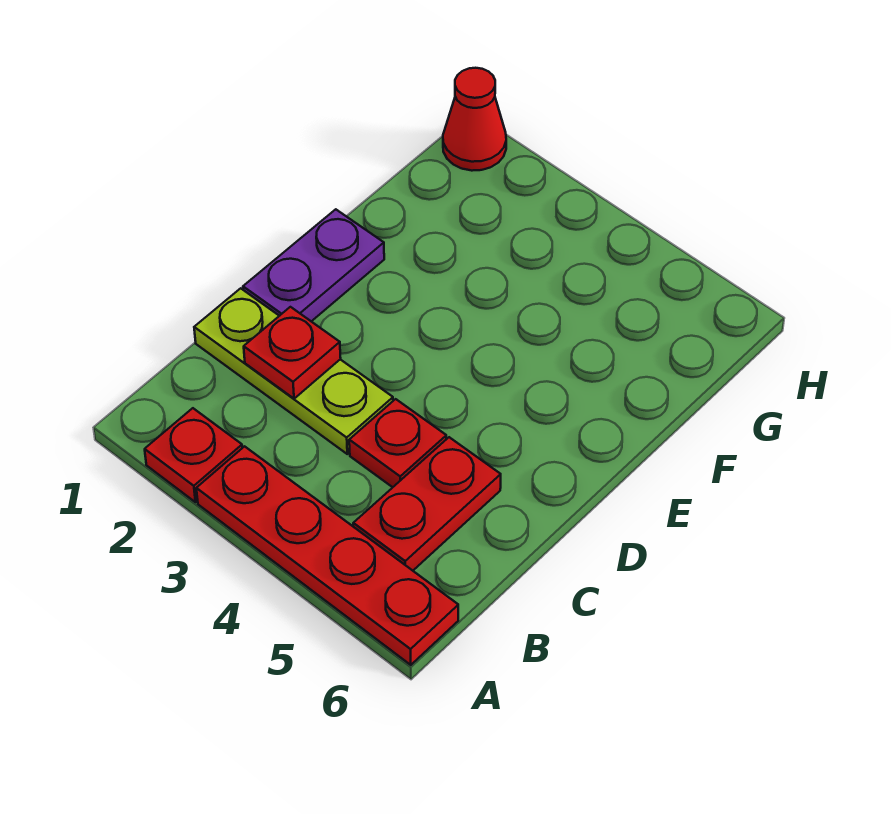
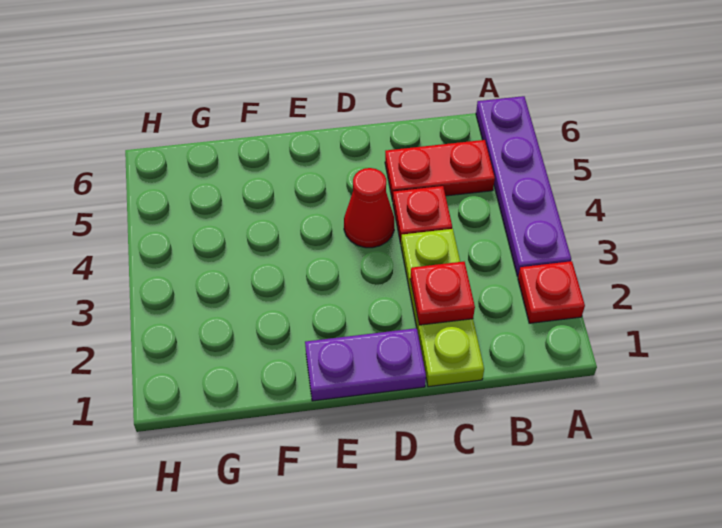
red 1x4 plate [196,446,458,665] -> purple 1x4 plate [476,96,571,276]
red 1x1 cone [443,68,506,171] -> red 1x1 cone moved to [344,168,394,248]

